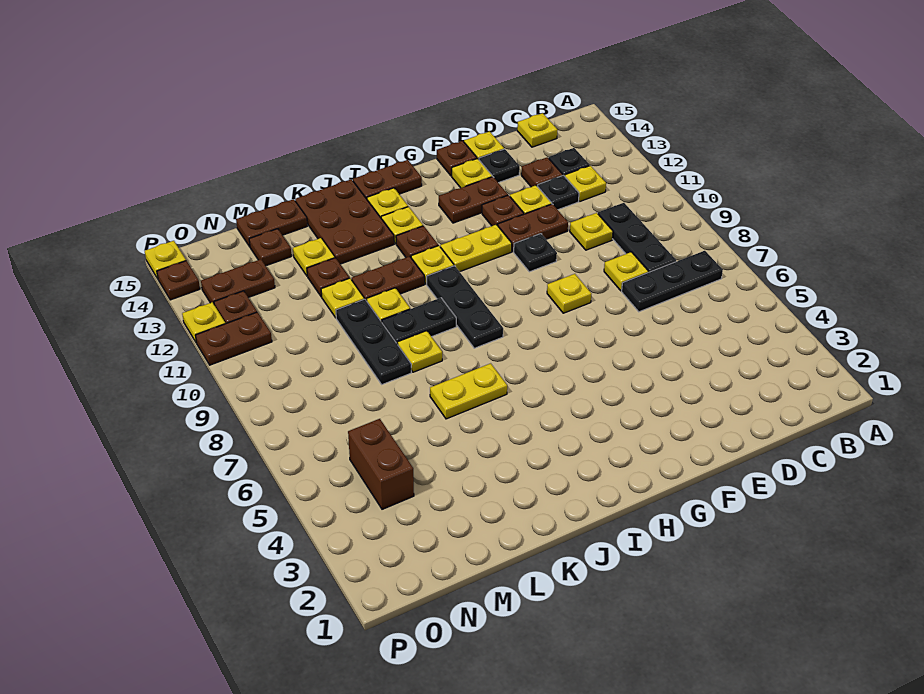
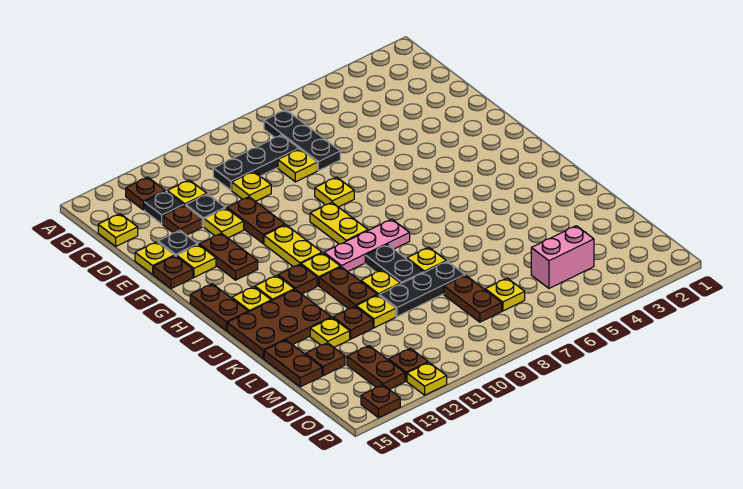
black 1x1 plate [514,234,557,272] -> none
brown 1x1 plate [482,195,524,226] -> brown 1x1 plate moved to [126,177,165,210]
black 1x3 plate [427,266,503,348] -> pink 1x3 plate [324,219,410,272]
yellow 1x2 plate [430,363,507,419] -> yellow 1x2 plate moved to [310,203,368,244]
brown 1x2 brick [348,419,414,509] -> pink 1x2 brick [531,226,594,288]
brown 1x2 plate [196,312,272,365] -> brown 1x2 plate moved to [444,275,502,322]
yellow 1x1 plate [145,241,186,279] -> yellow 1x1 plate moved to [485,278,525,311]

